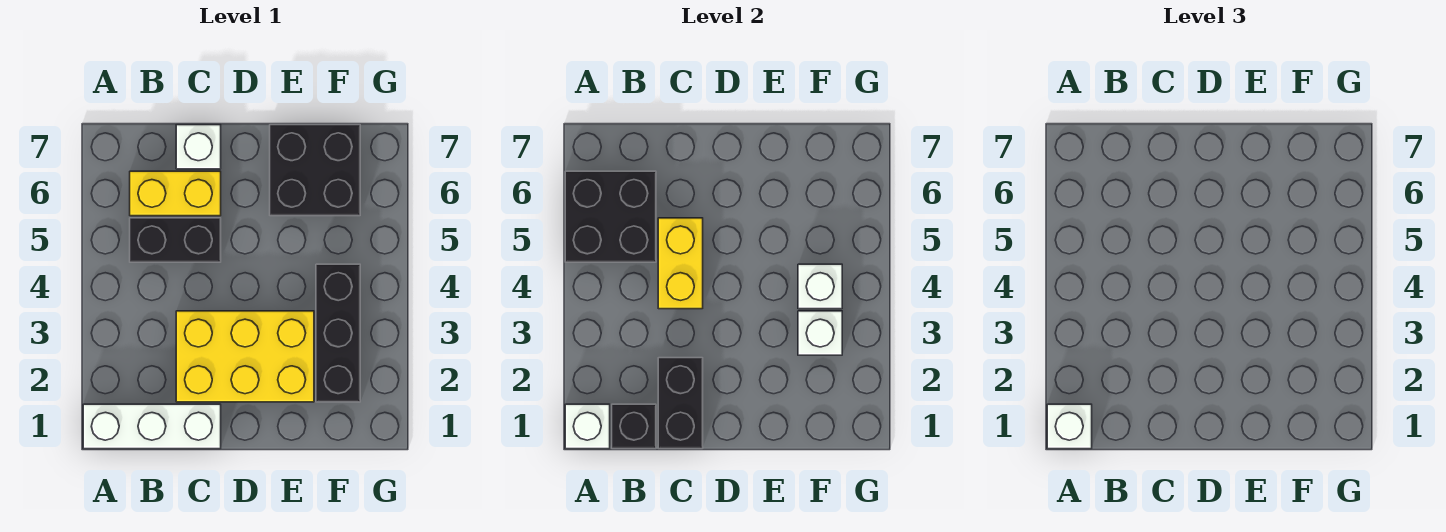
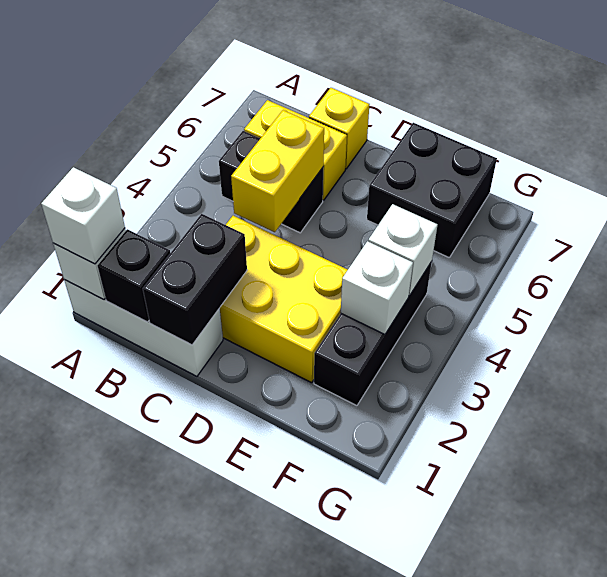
black 2x2 brick [565,171,656,262] -> none
white 1x1 brick [176,125,221,169] -> yellow 1x1 brick [309,88,370,169]

